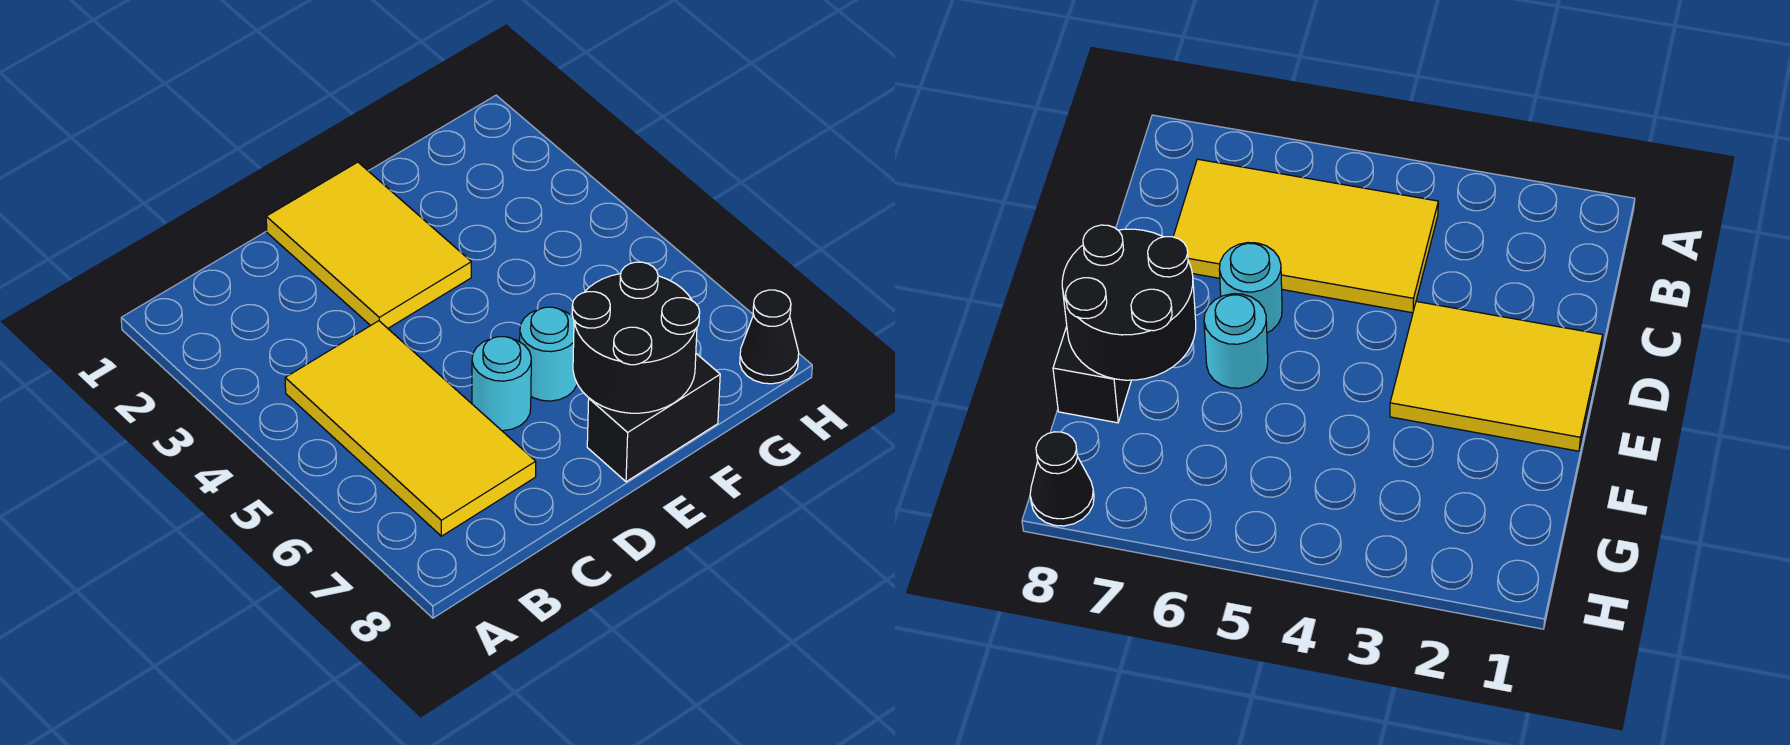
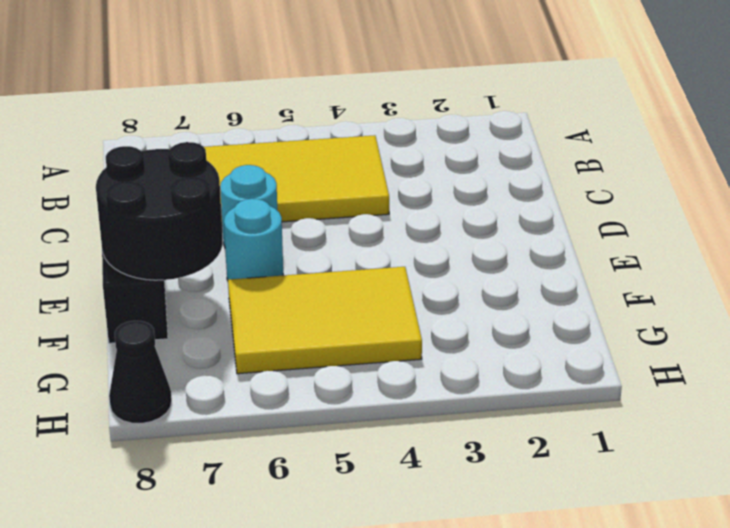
yellow 2x3 tile [266,162,471,328] -> yellow 2x3 tile moved to [228,267,422,374]

